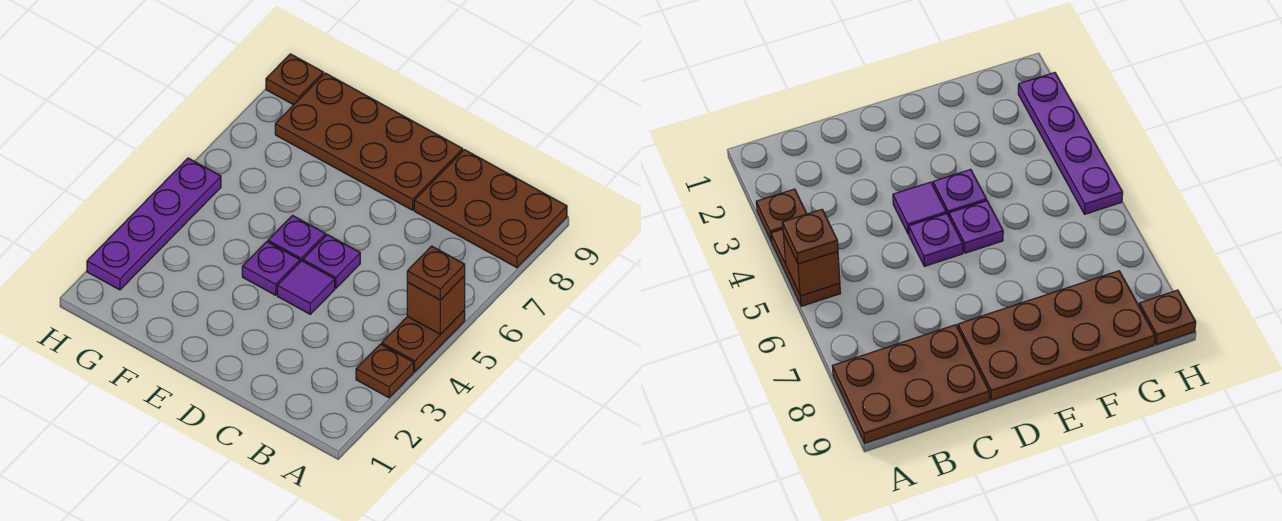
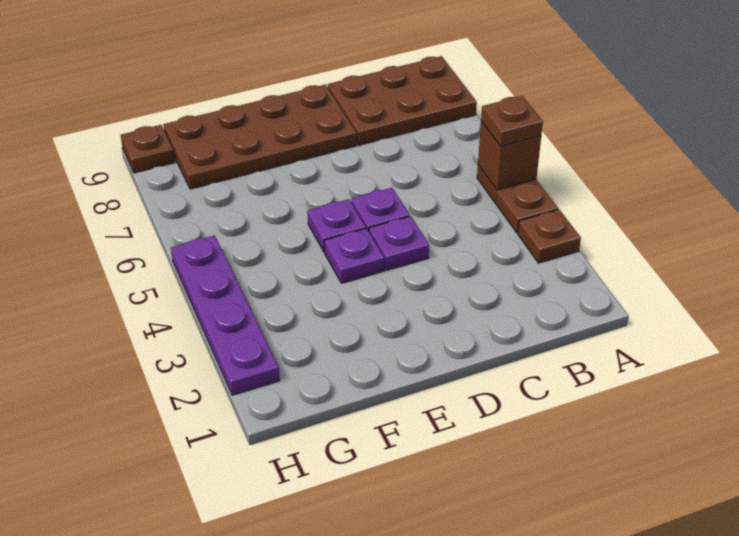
purple 1x1 tile [277,261,335,314] -> purple 1x1 plate [369,216,429,270]

